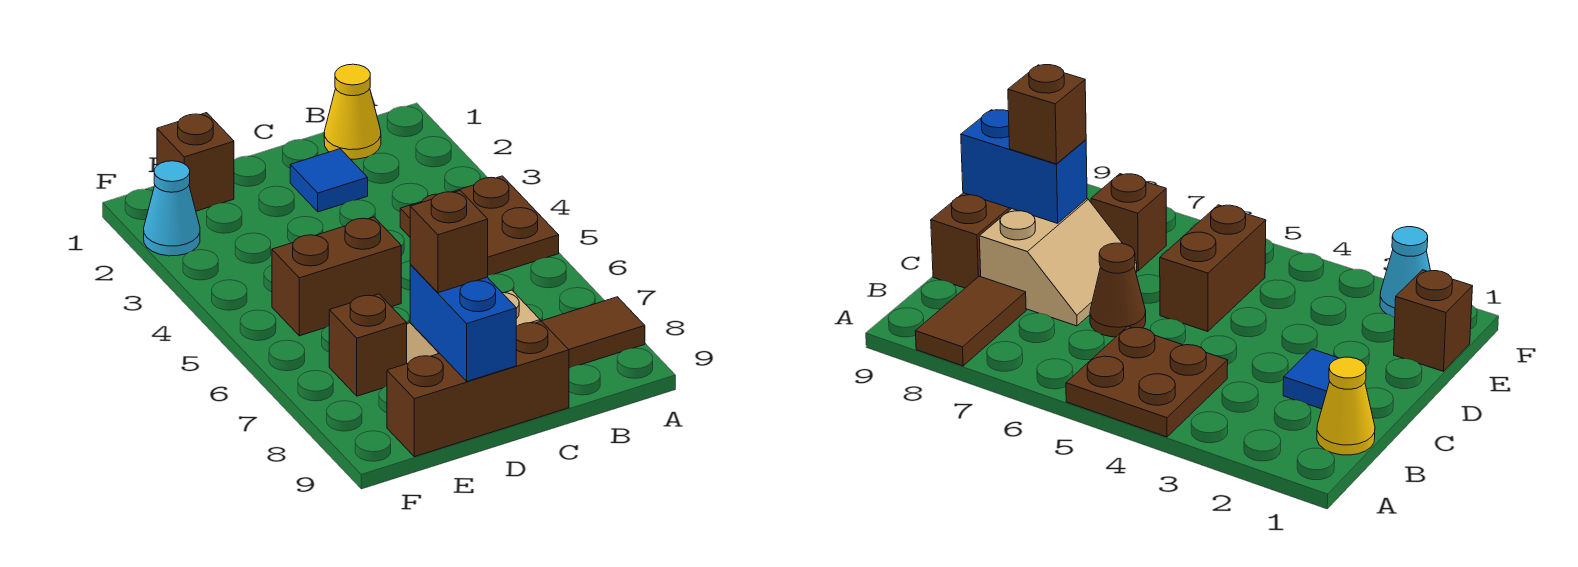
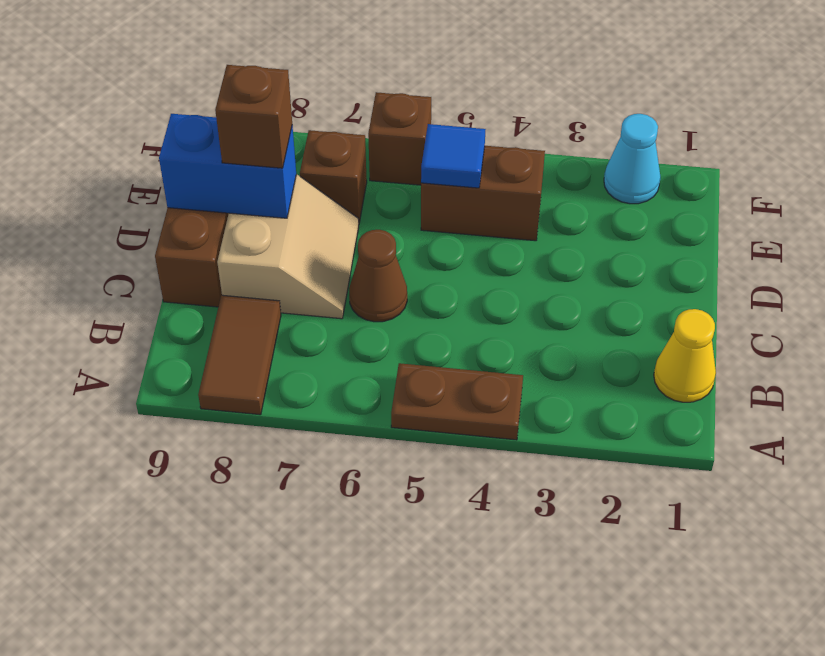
brown 2x2 plate [400,176,559,275] -> brown 1x2 plate [391,363,523,440]
blue 1x1 tile [290,149,368,212] -> blue 1x1 tile moved to [421,124,486,188]
brown 1x2 brick [272,217,401,336] -> brown 1x2 brick turned to [421,146,545,241]
brown 1x1 brick [157,113,234,211] -> brown 1x1 brick moved to [368,92,431,185]

